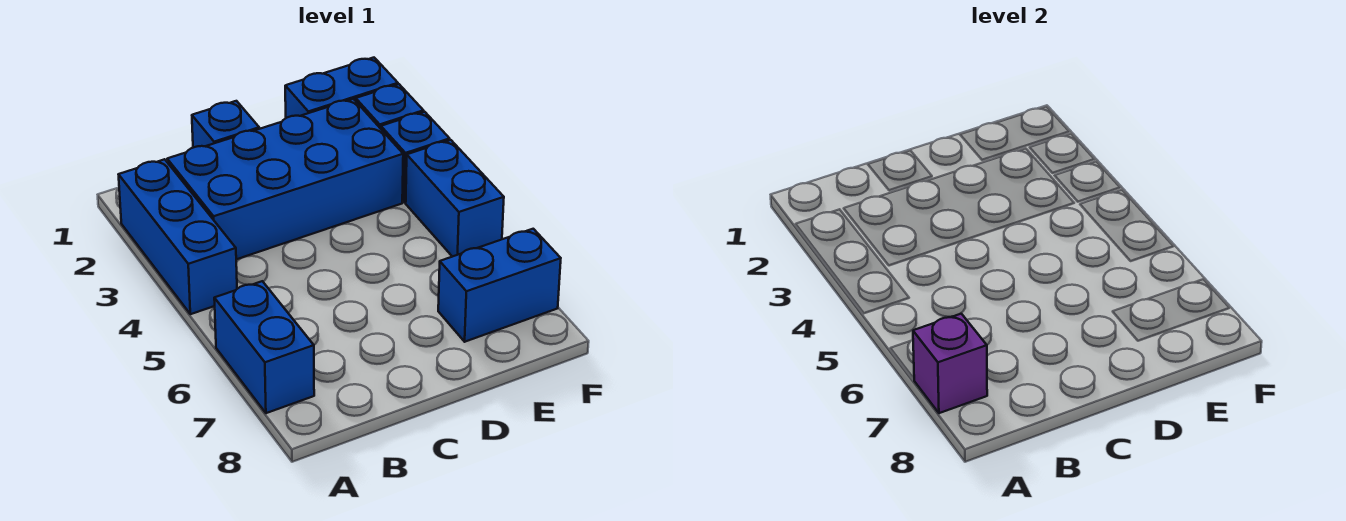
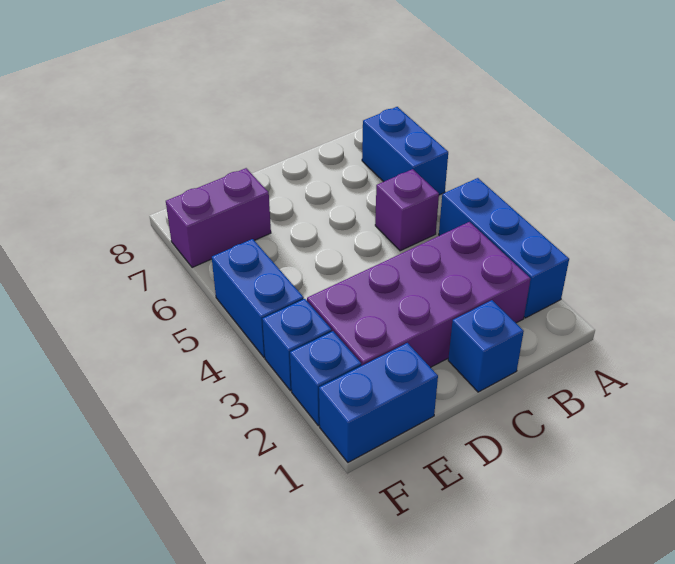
purple 1x1 brick [913,314,987,413] -> purple 1x1 brick moved to [375,169,439,251]
blue 2x4 brick [167,99,403,259] -> purple 2x4 brick [307,222,530,368]
blue 1x2 brick [438,229,561,342] -> purple 1x2 brick [166,168,271,268]

